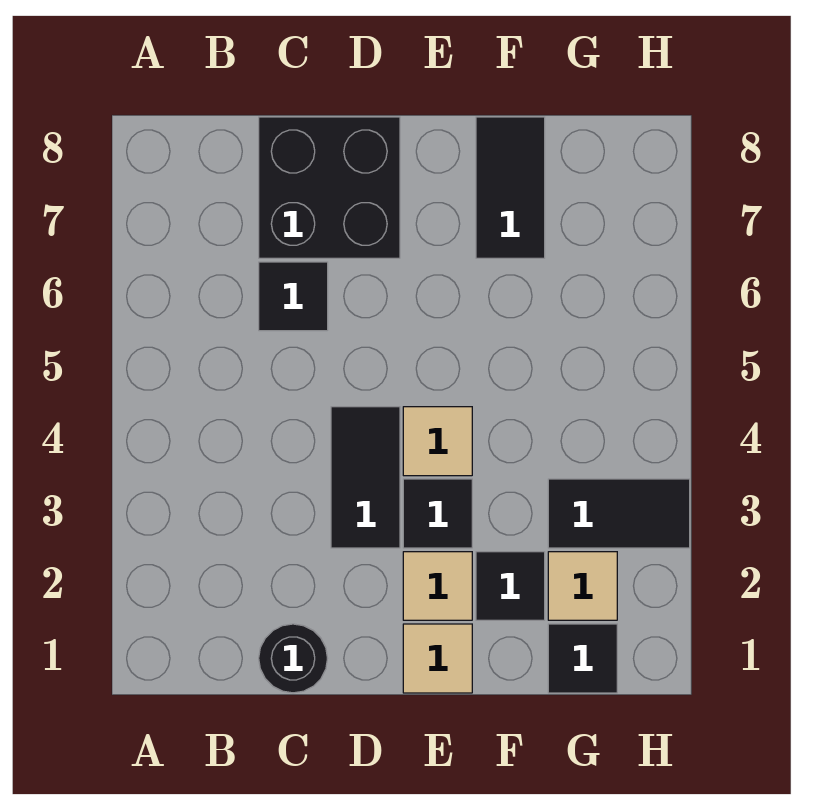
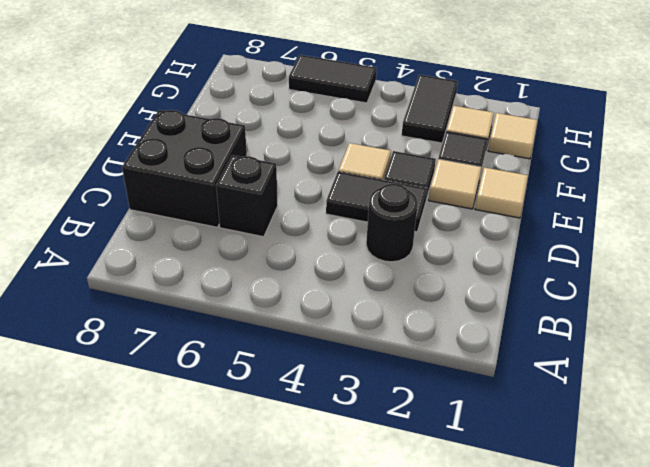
black 1x1 round brick [259,624,328,693] -> black 1x1 round brick moved to [366,184,418,262]
black 1x1 tile [259,262,328,331] -> black 1x1 brick [216,155,278,237]
black 1x2 tile [476,117,545,258] -> black 1x2 tile moved to [289,55,377,103]
black 1x1 tile [548,624,617,693] -> tan 1x1 tile [488,113,537,159]

